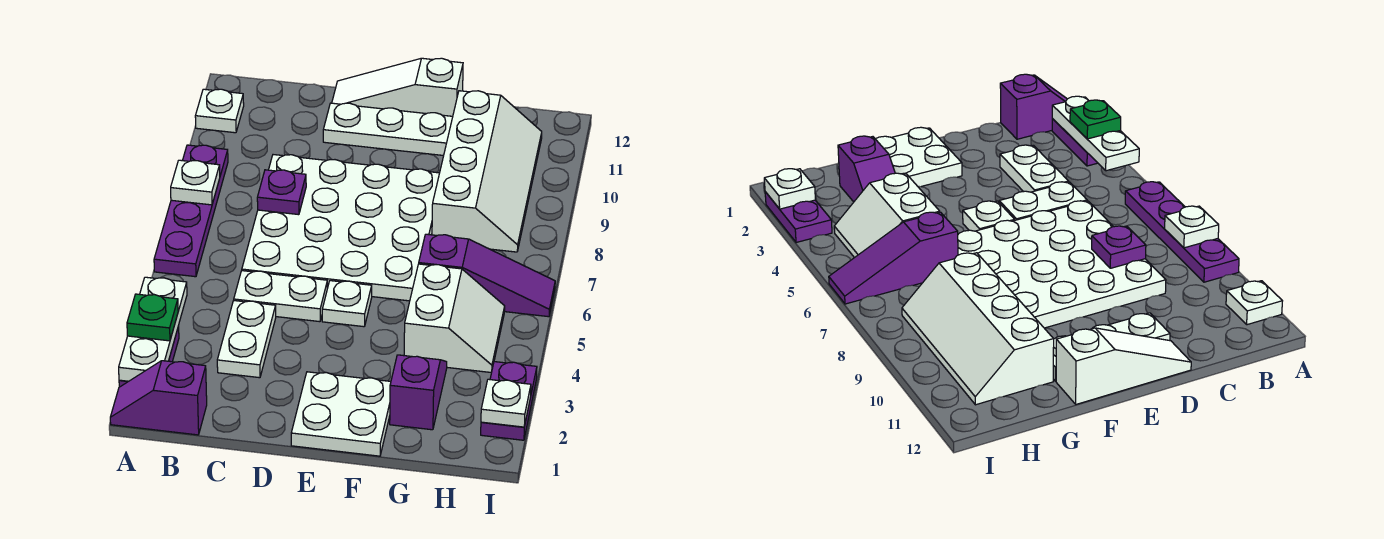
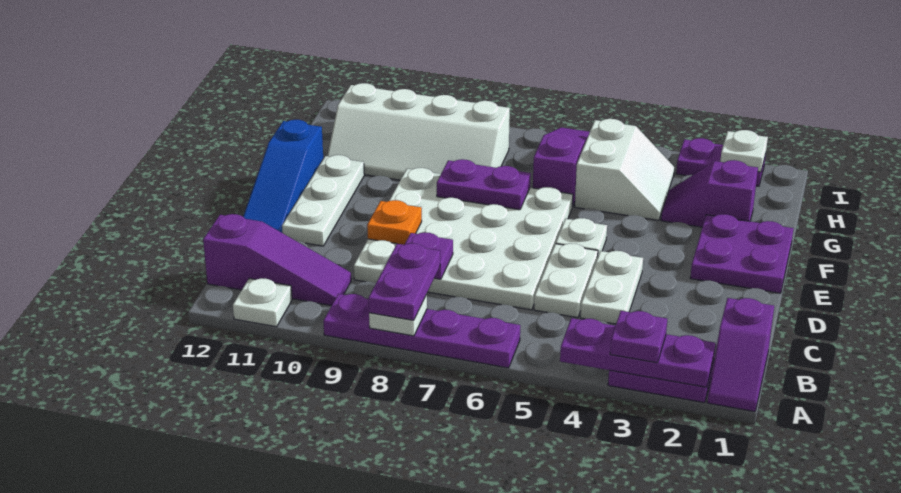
white 1x3 plate [119,277,187,381] -> purple 1x3 plate [560,318,716,387]
green 1x1 plate [127,294,178,341] -> purple 1x1 plate [610,311,667,363]
none -> purple 1x2 plate [369,243,440,320]
none -> purple 1x3 slope [203,214,351,305]
white 1x2 plate [217,301,276,378] -> white 1x2 plate turned to [580,251,643,324]
none -> orange 1x1 plate [367,200,422,245]
white 1x3 slope [332,58,463,116] -> blue 1x3 slope [243,120,323,233]
white 2x2 plate [291,372,391,456] -> purple 2x2 plate [690,214,794,293]
none -> purple 1x2 plate [437,159,531,210]
white 2x2 slope [404,264,505,373] -> white 2x2 slope turned to [575,119,674,220]
white 2x4 slope [432,91,542,252] -> white 2x4 slope turned to [327,83,510,180]

